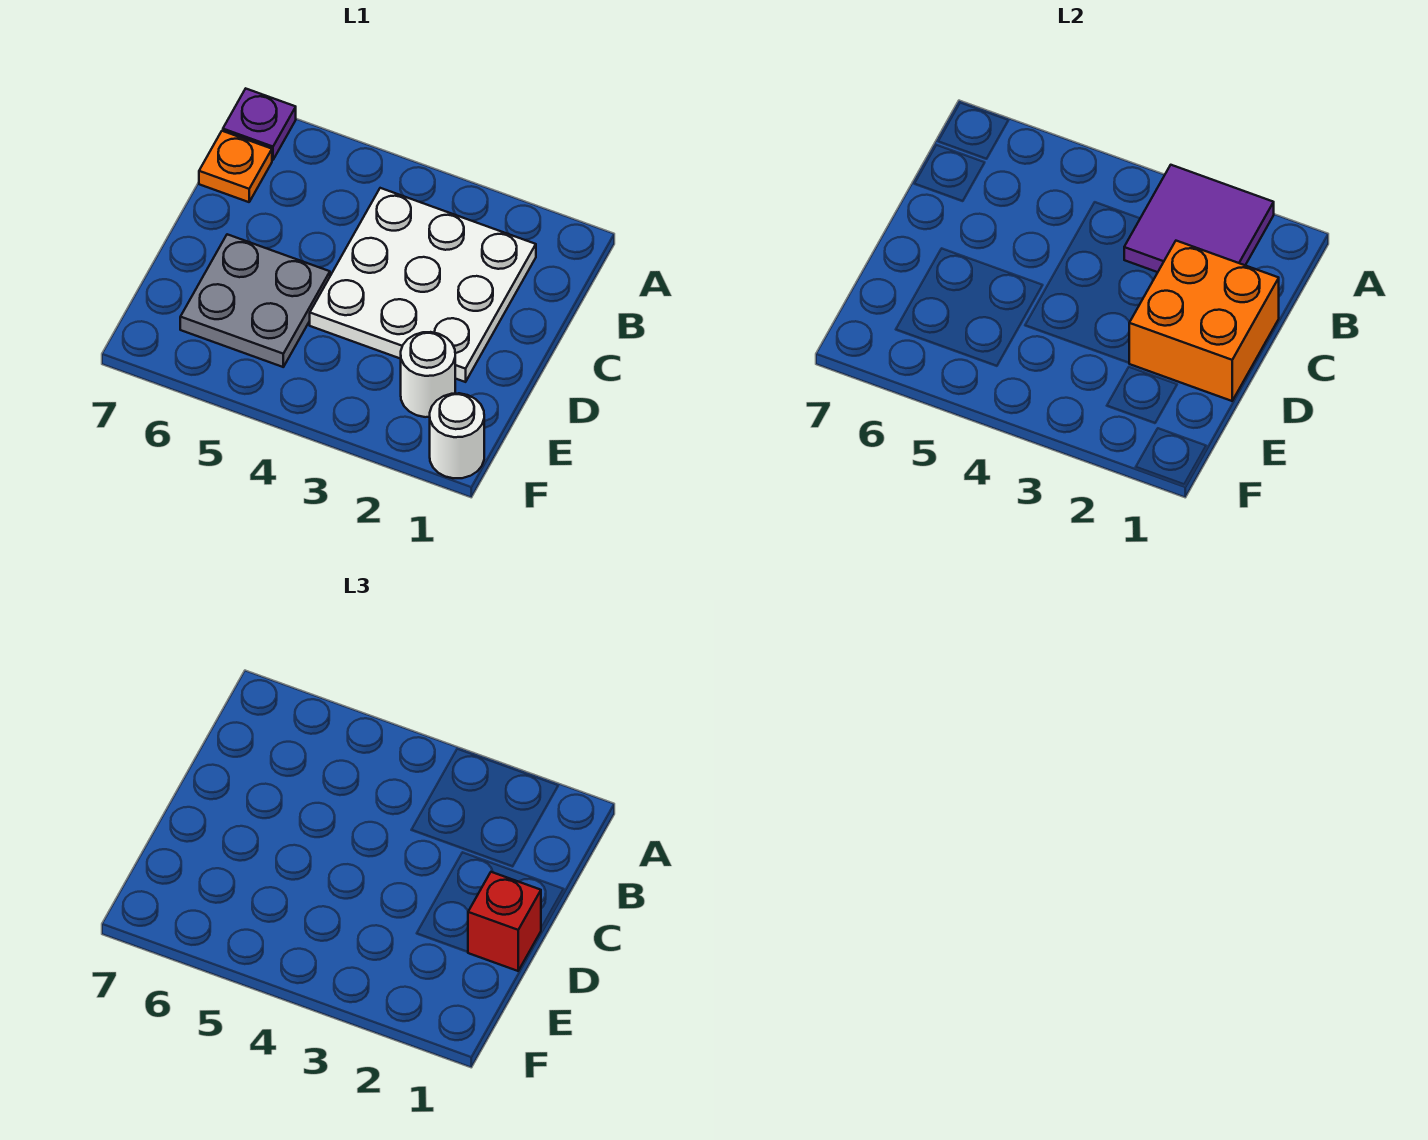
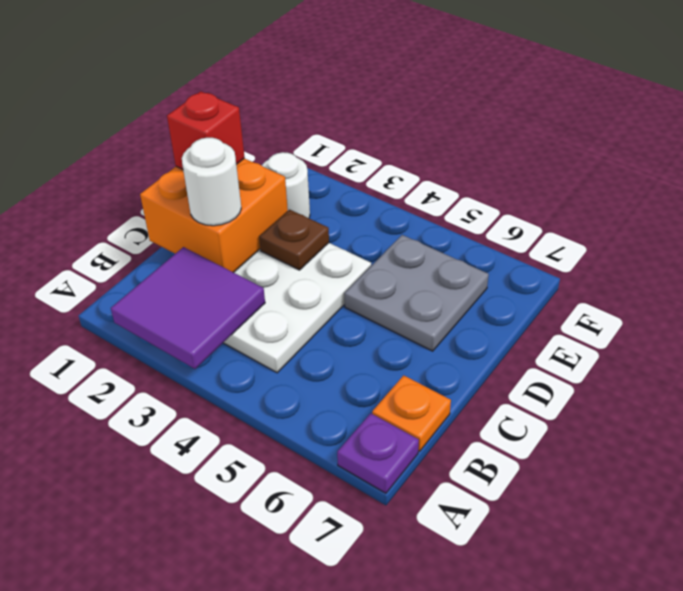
none -> brown 1x1 plate [259,210,329,270]
white 1x1 round brick [430,393,484,478] -> white 1x1 round brick moved to [182,138,241,226]

